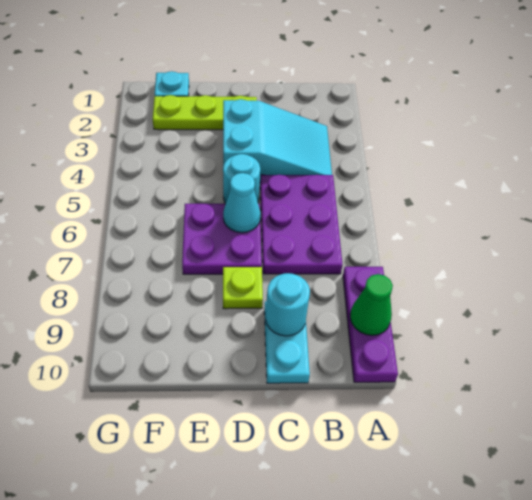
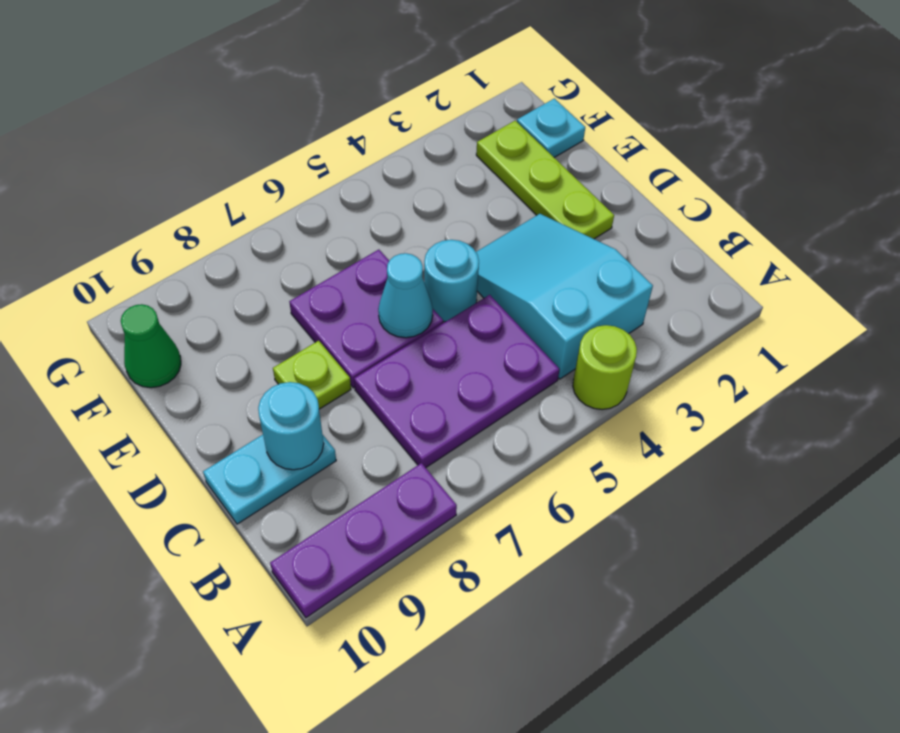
none -> lime 1x1 round brick [573,325,637,410]
green 1x1 cone [350,274,393,335] -> green 1x1 cone moved to [121,304,181,388]
cyan 2x3 slope [223,99,332,180] -> cyan 2x3 slope turned to [476,214,653,379]

